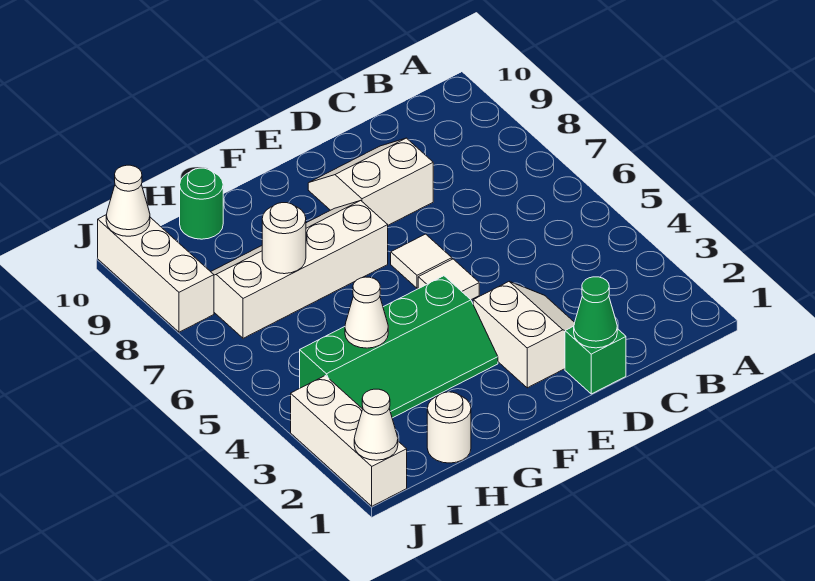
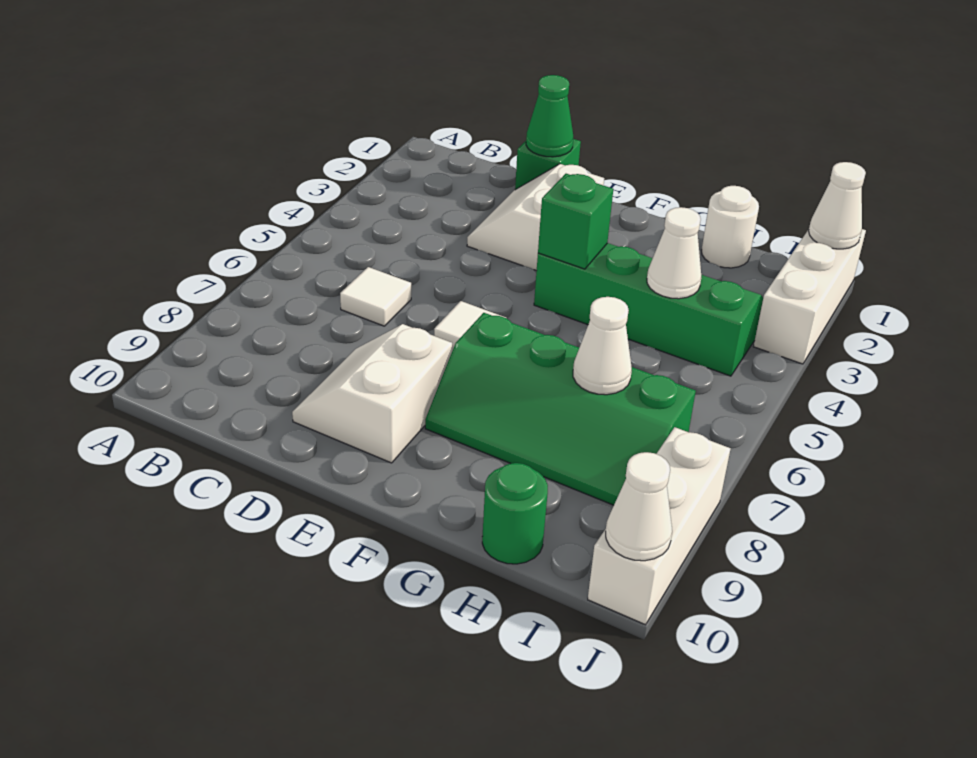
white 2x2 slope [308,138,433,225] -> white 2x2 slope turned to [292,324,452,463]
white 1x1 tile [418,259,479,300] -> white 1x1 tile moved to [340,267,411,326]
none -> green 1x1 brick [538,174,613,269]
white 2x4 slope [211,200,388,338] -> green 2x4 slope [425,313,696,505]
white 1x1 round brick [262,203,306,274] -> white 1x1 cone [573,297,632,395]

